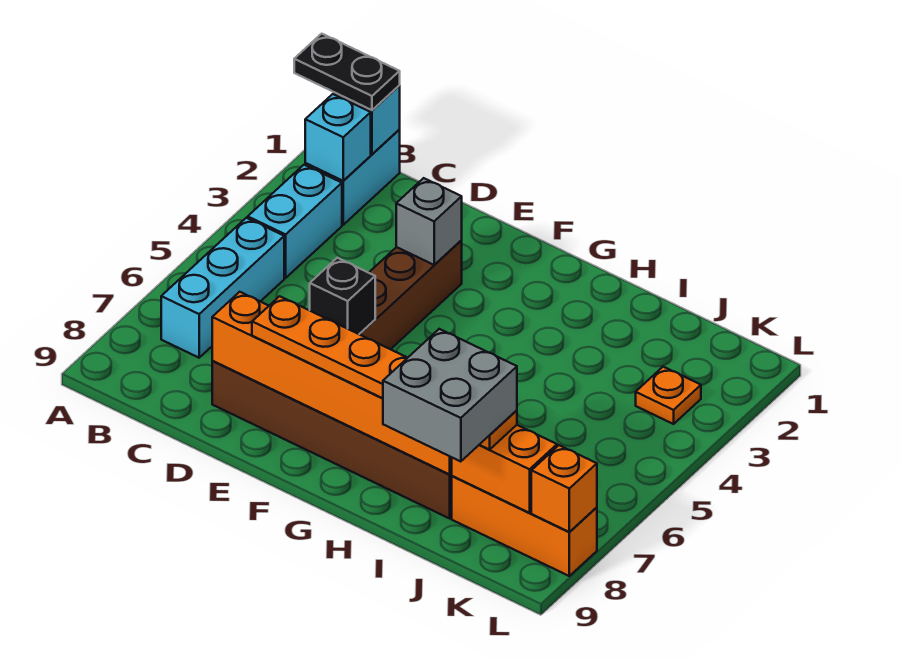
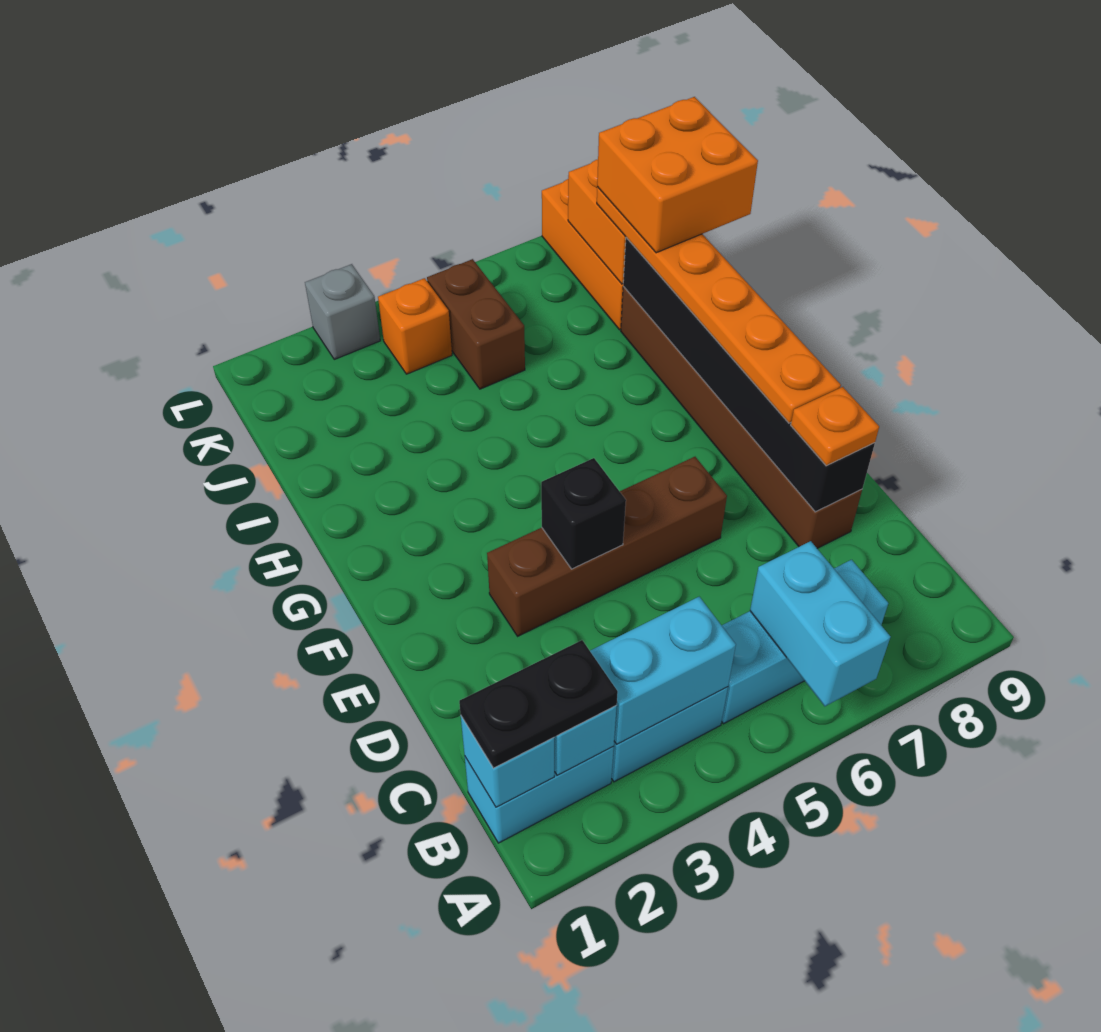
black 1x2 plate [294,34,400,110] -> black 1x2 plate turned to [459,640,618,768]
none -> cyan 1x2 brick [750,541,891,706]
none -> cyan 1x2 brick [590,597,736,744]
orange 1x6 brick [212,292,452,474] -> black 1x6 brick [623,238,875,512]
grey 1x1 brick [396,178,462,265] -> grey 1x1 brick moved to [305,264,380,359]
black 1x1 brick [310,258,375,334] -> black 1x1 brick moved to [541,458,626,569]
grey 2x2 brick [383,329,517,462] -> orange 2x2 brick [597,97,758,253]
none -> brown 1x2 brick [427,259,525,389]
orange 1x1 plate [636,367,701,424] -> orange 1x1 plate moved to [791,387,879,466]
orange 1x1 brick [531,445,597,532] -> orange 1x1 brick moved to [378,278,452,374]

